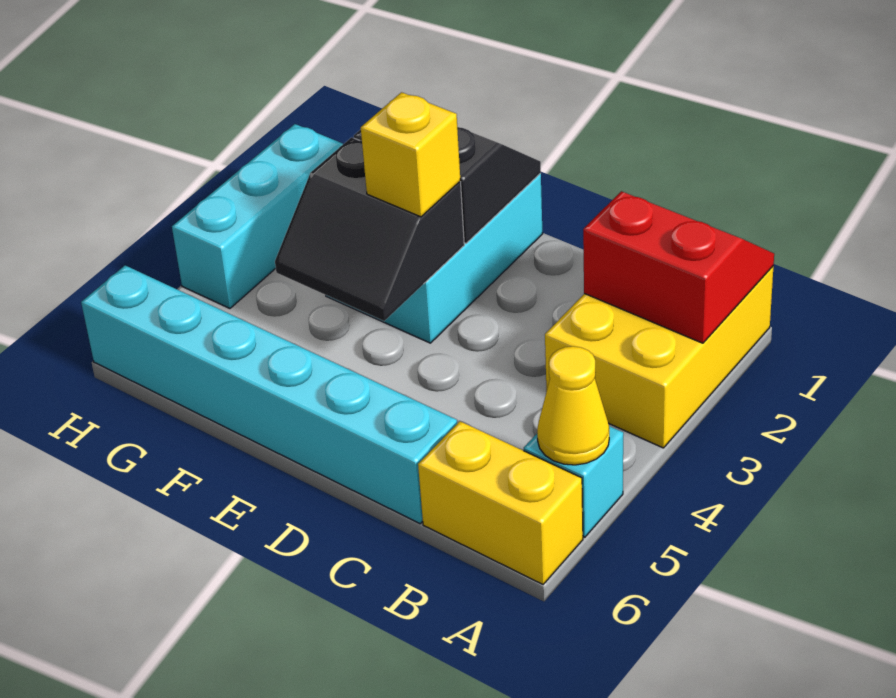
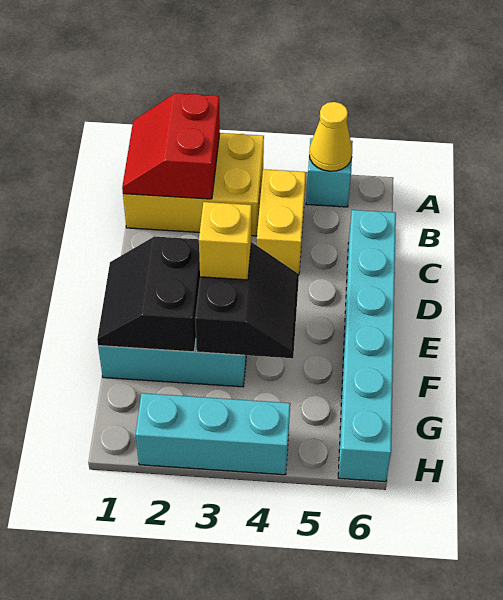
yellow 1x2 brick [418,421,583,584] -> yellow 1x2 brick moved to [257,169,306,274]

